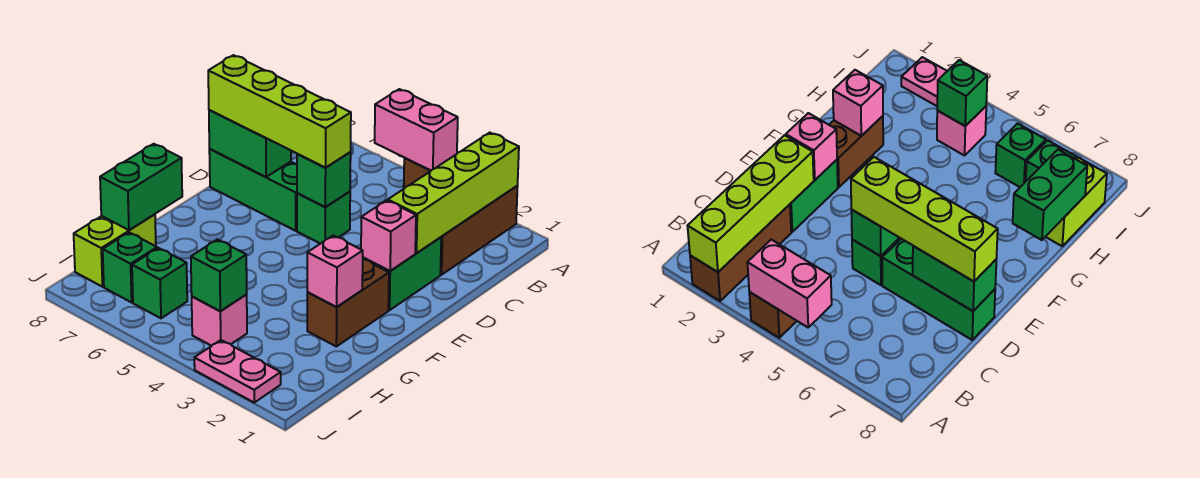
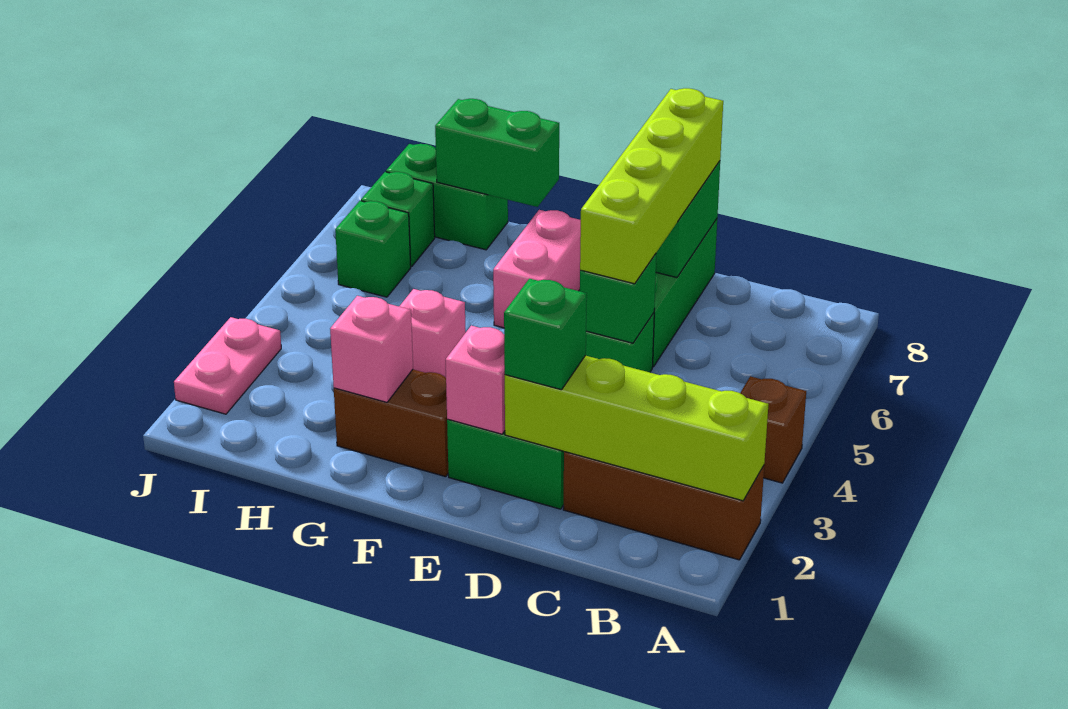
pink 1x2 brick [375,89,458,171] -> pink 1x2 brick moved to [493,210,581,328]
lime 1x2 brick [74,214,156,287] -> green 1x2 brick [386,144,508,250]
pink 1x1 brick [192,295,247,346] -> pink 1x1 brick moved to [399,289,466,378]
green 1x1 brick [191,239,247,311] -> green 1x1 brick moved to [504,279,587,390]

